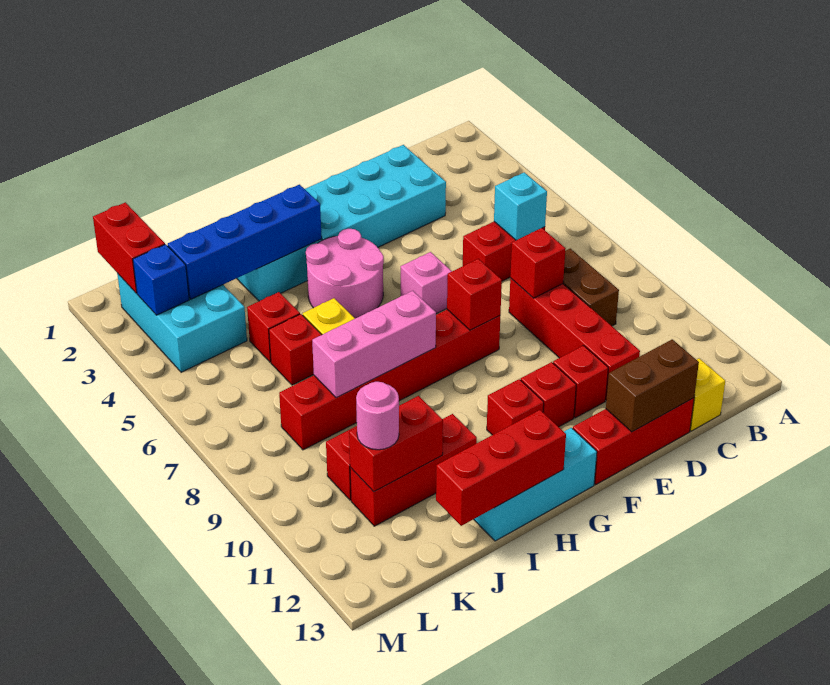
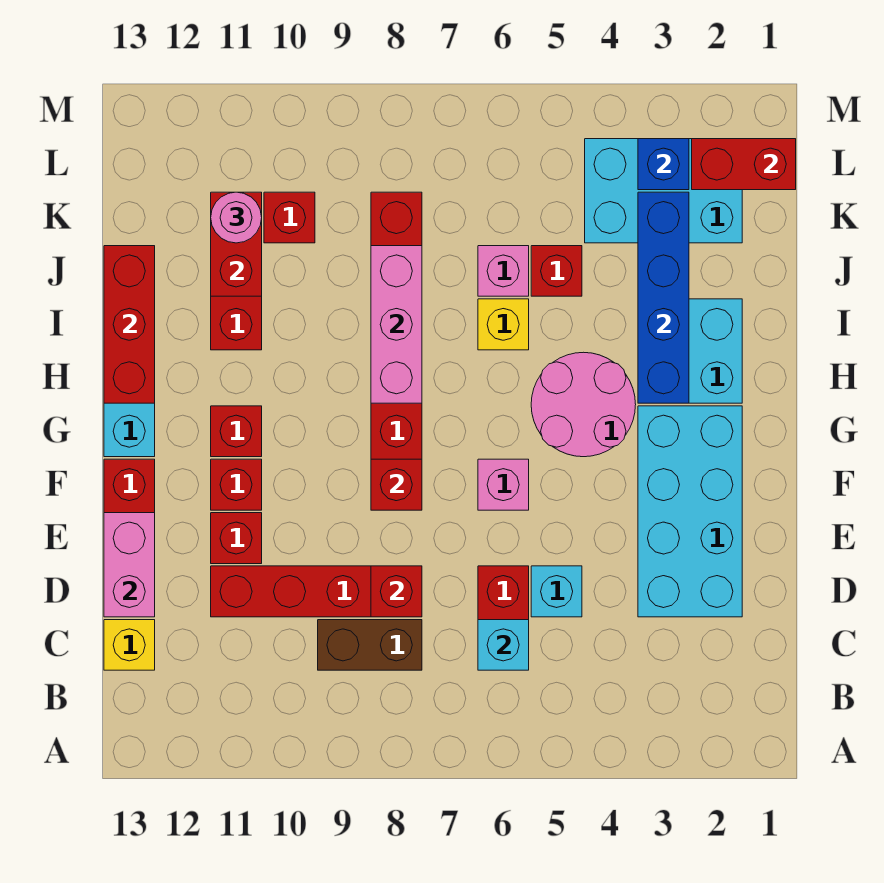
none -> cyan 1x1 brick [531,566,582,617]
brown 1x2 brick [606,339,699,432] -> pink 1x2 brick [104,513,155,617]
red 1x1 brick [269,314,322,385] -> pink 1x1 brick [478,246,529,296]

